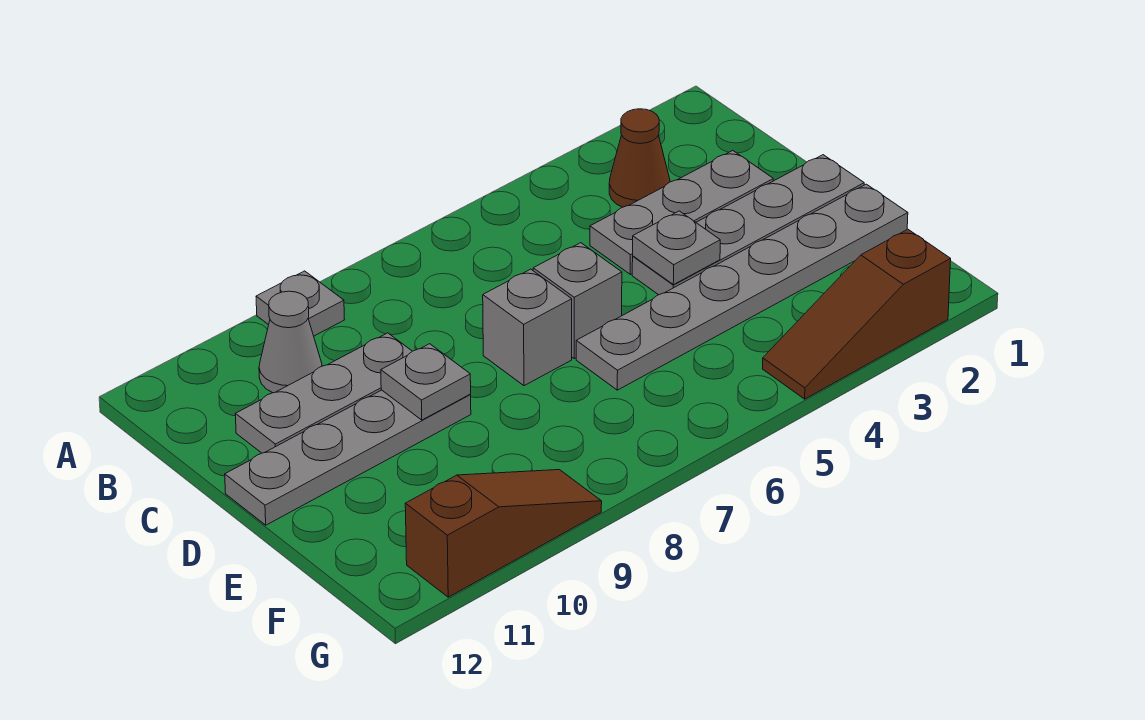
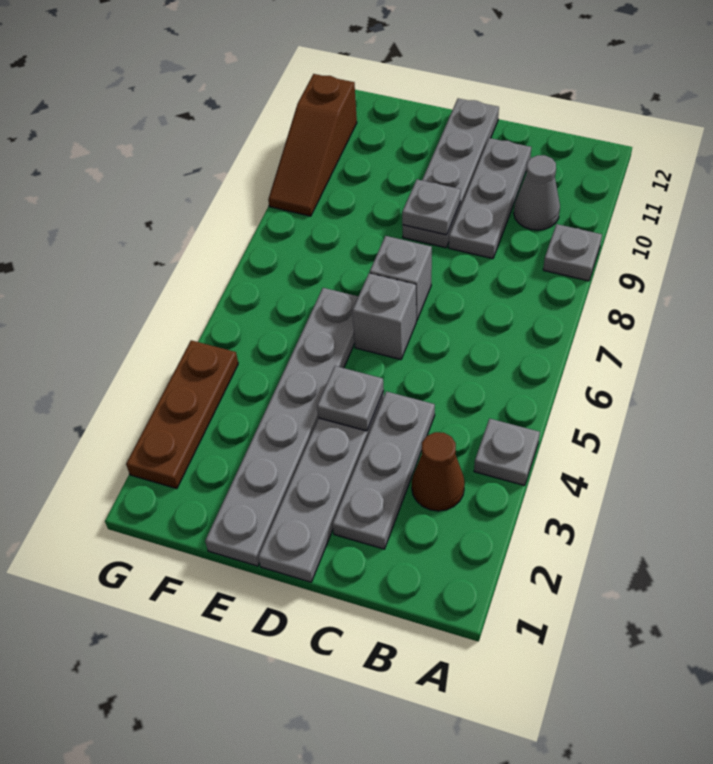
none -> grey 1x1 plate [474,419,540,486]
brown 1x3 slope [763,229,951,399] -> brown 1x3 plate [126,340,238,489]

